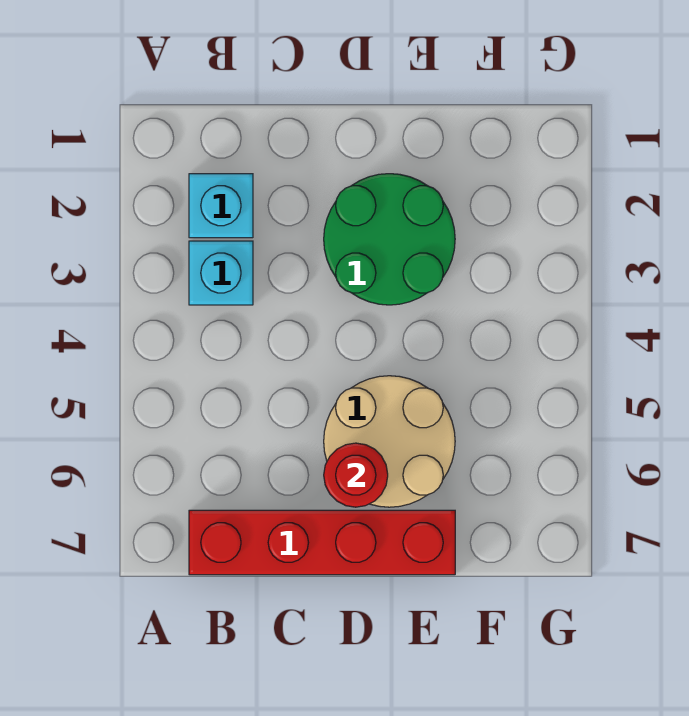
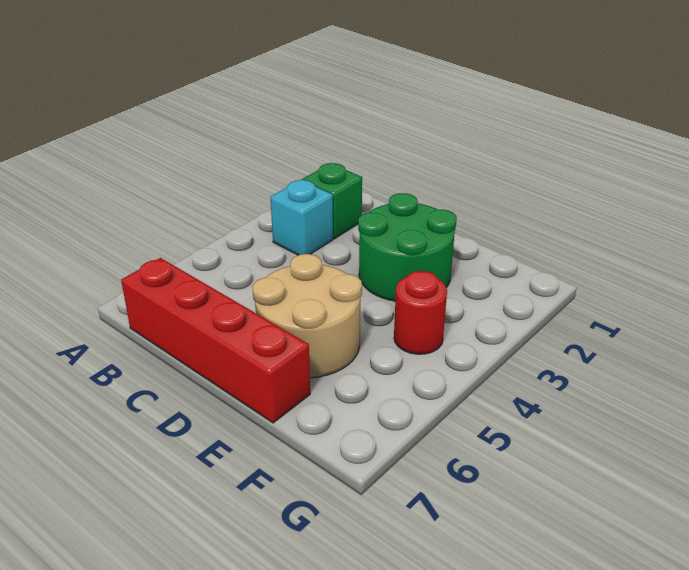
cyan 1x1 brick [189,174,253,238] -> green 1x1 brick [302,163,362,239]
red 1x1 round brick [324,443,388,507] -> red 1x1 round brick moved to [394,271,447,354]

